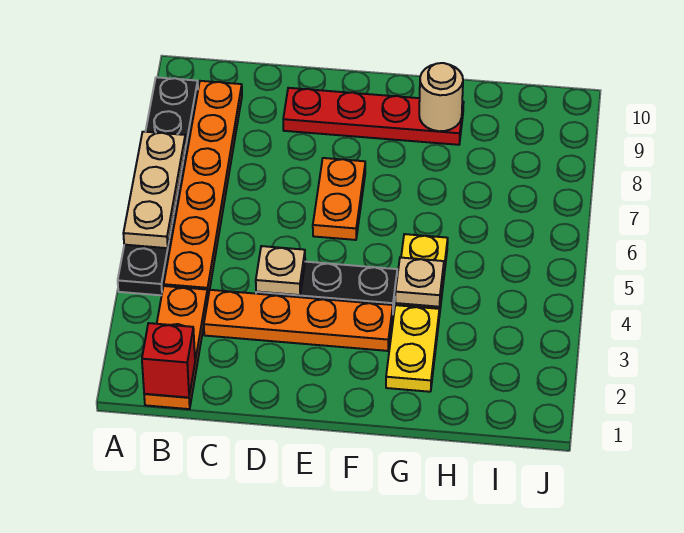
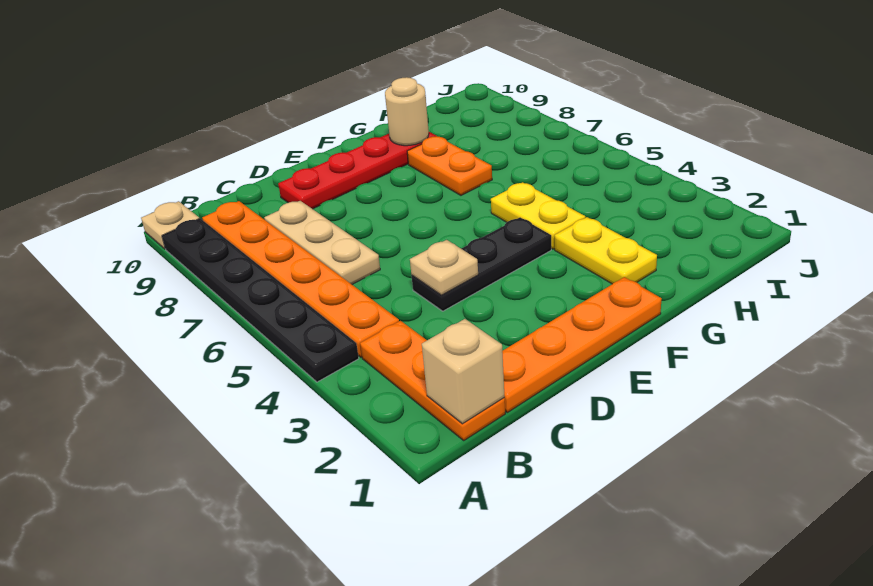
tan 1x3 plate [123,132,186,248] -> tan 1x3 plate moved to [264,201,380,284]
red 1x1 brick [142,323,195,398] -> tan 1x1 brick [422,319,505,424]
orange 1x4 plate [204,290,393,351] -> orange 1x4 plate moved to [502,277,662,412]
orange 1x2 plate [313,158,365,240] -> orange 1x2 plate moved to [407,136,492,195]
tan 1x1 plate [395,258,444,307] -> tan 1x1 plate moved to [141,201,199,249]

